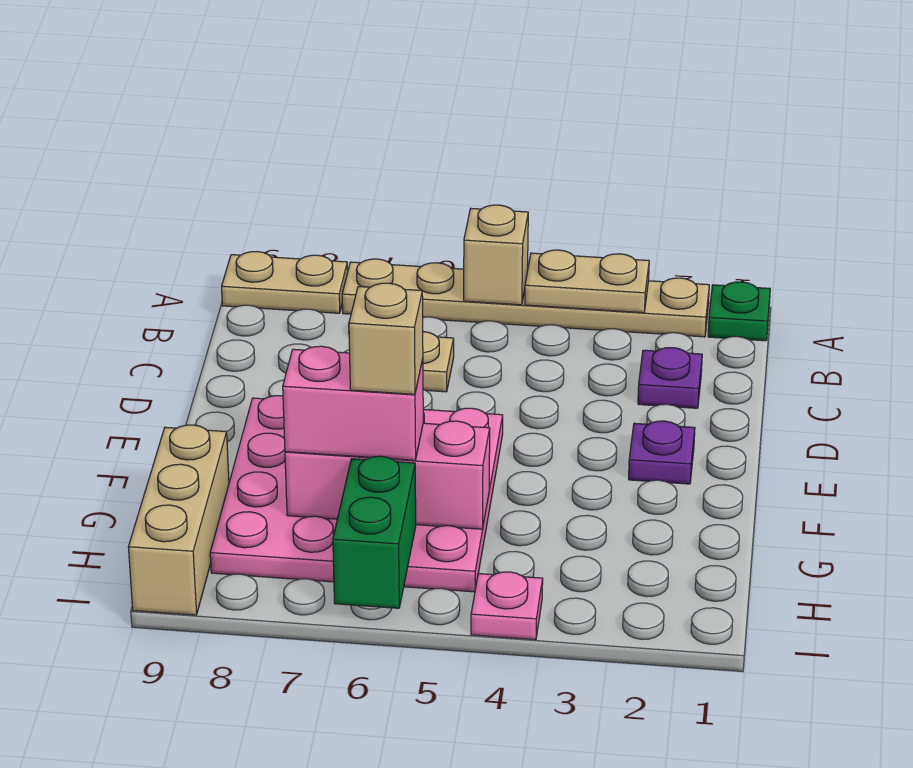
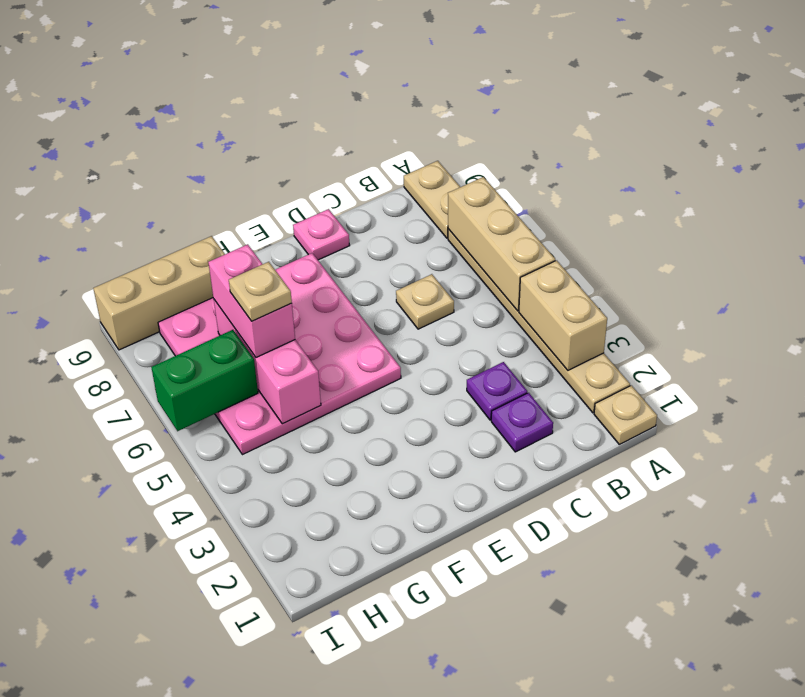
green 1x1 plate [708,282,770,341] -> tan 1x1 plate [594,385,657,444]
tan 1x2 plate [525,250,649,313] -> tan 1x2 brick [519,260,607,370]
tan 1x1 brick [464,205,528,305] -> tan 1x3 brick [448,177,555,311]
purple 1x1 plate [629,421,695,484] -> purple 1x1 plate moved to [467,362,527,420]
tan 1x1 brick [349,283,423,394] -> tan 1x1 plate [229,262,292,321]
pink 1x1 plate [471,572,543,640] -> pink 1x1 plate moved to [293,209,350,260]

